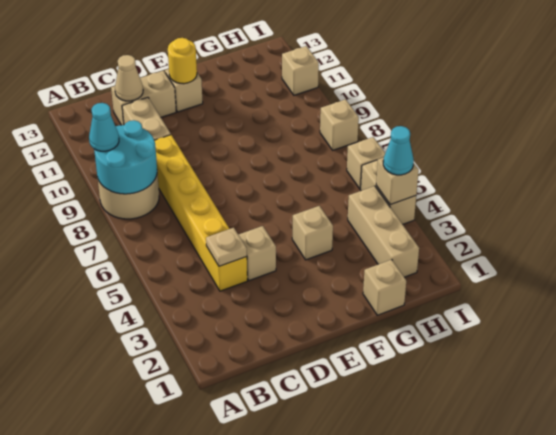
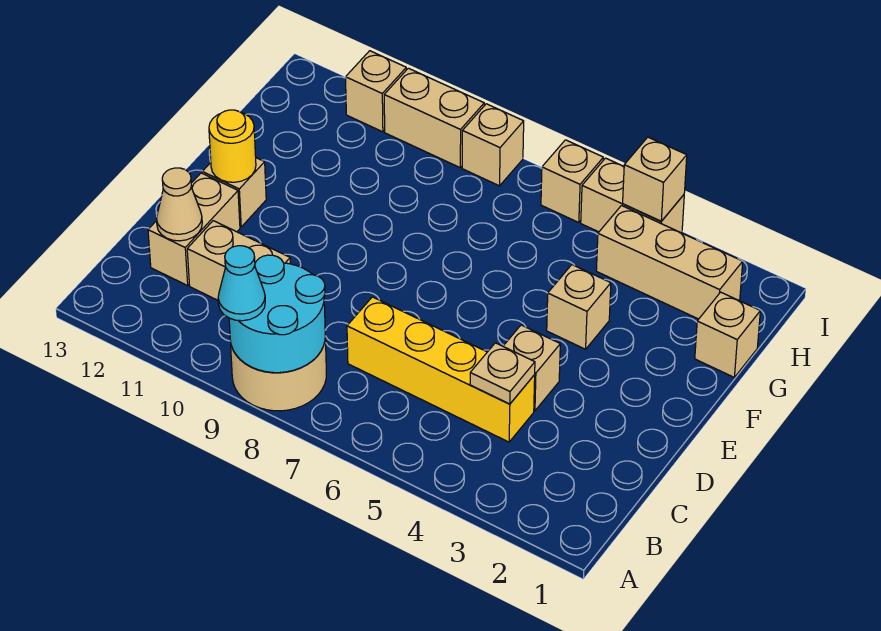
yellow 1x6 brick [154,135,247,291] -> yellow 1x4 brick [347,297,535,442]
cyan 1x1 cone [383,126,414,175] -> none
none -> tan 1x2 brick [384,68,484,167]

